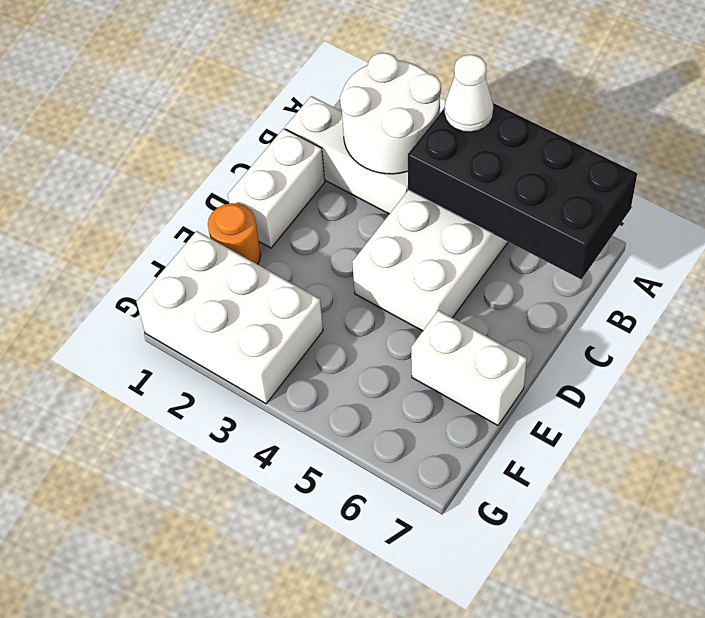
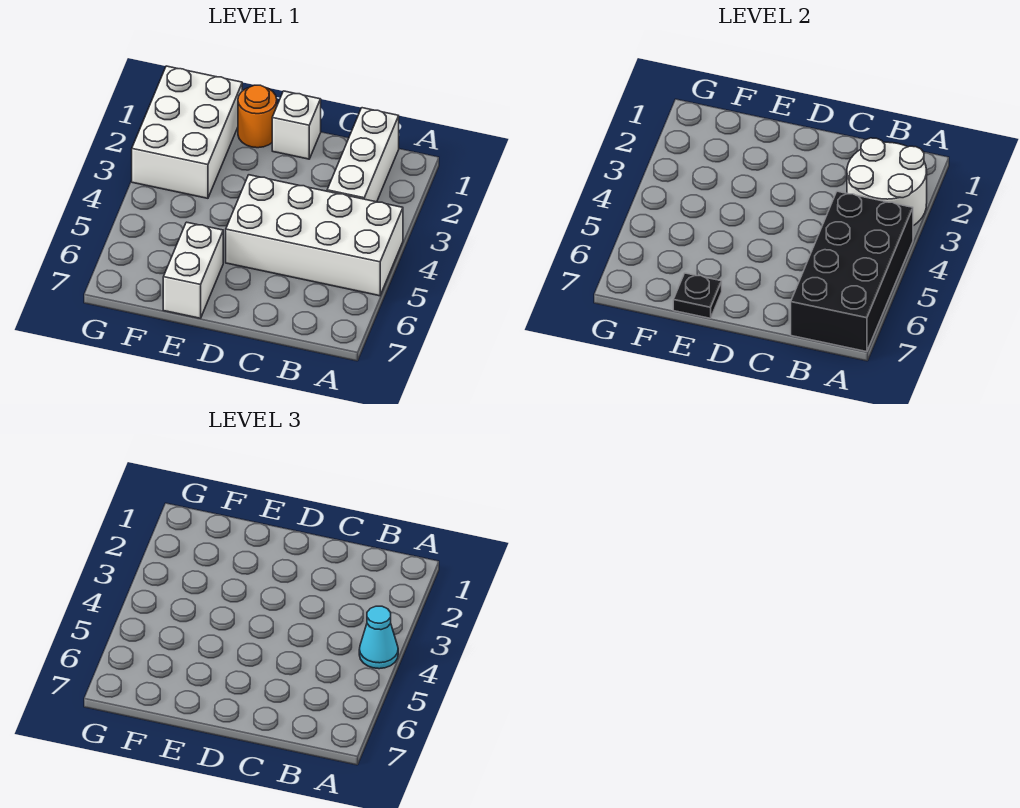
white 1x1 cone [445,55,493,132] -> cyan 1x1 cone [359,606,398,669]
white 1x2 brick [228,129,325,248] -> white 1x1 brick [272,91,321,159]
none -> black 1x1 plate [673,273,722,318]

